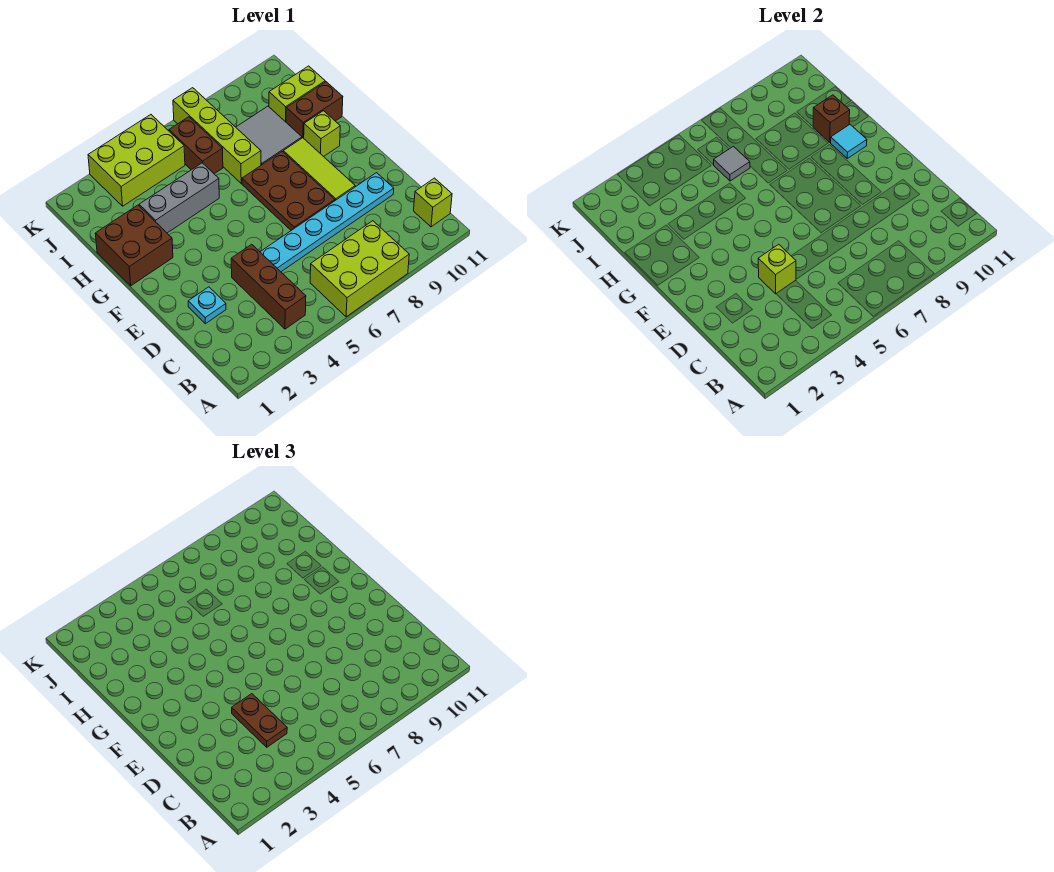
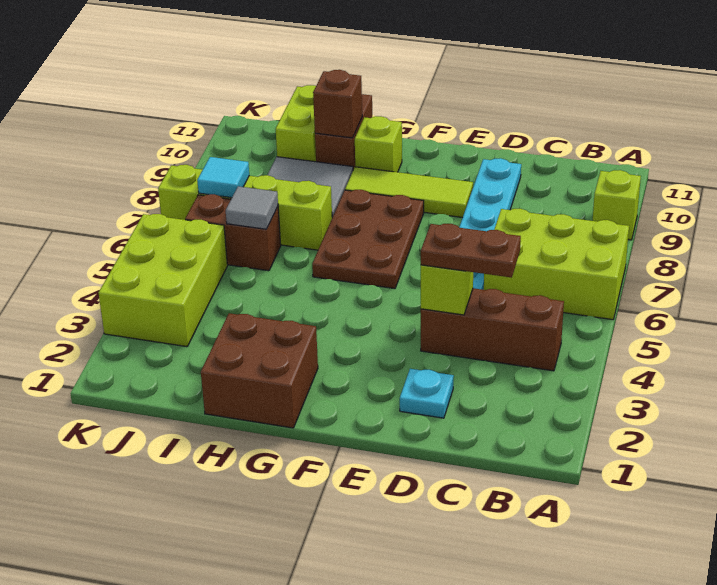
lime 2x3 brick [310,221,409,317] -> lime 2x3 brick turned to [484,209,629,320]
lime 1x1 brick [414,178,452,227] -> lime 1x1 brick moved to [593,170,641,240]
brown 2x3 plate [242,151,335,230] -> brown 2x3 plate turned to [312,190,424,289]
cyan 1x1 tile [831,124,867,158] -> cyan 1x1 tile moved to [197,157,249,198]
grey 1x3 brick [139,163,219,233] -> none

